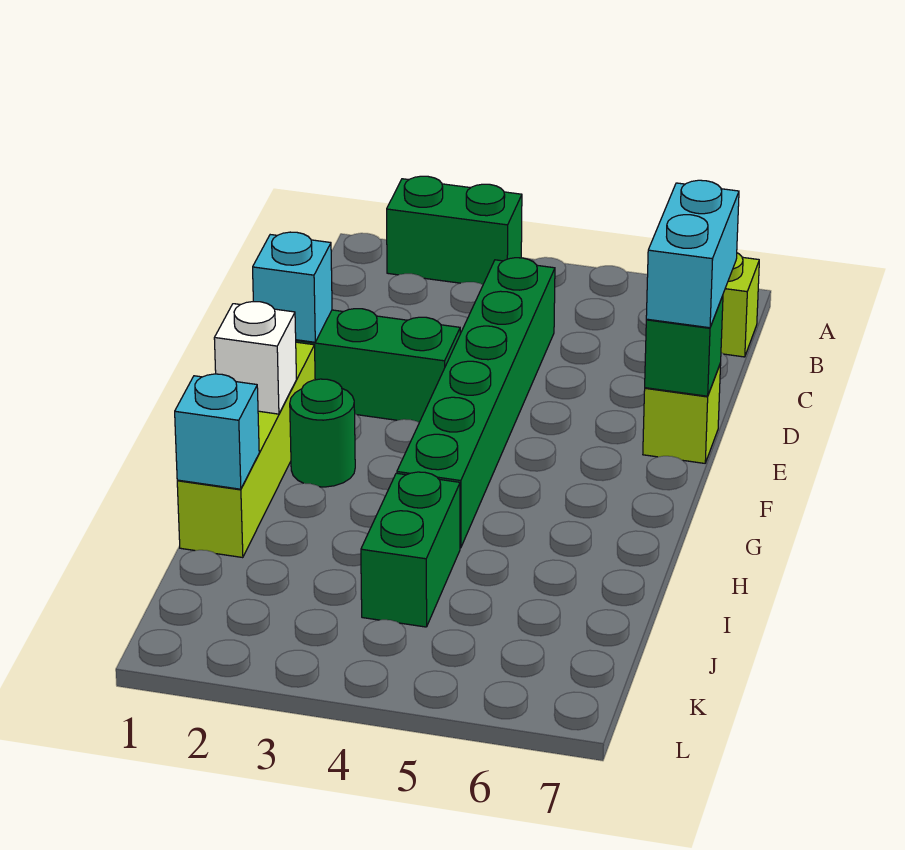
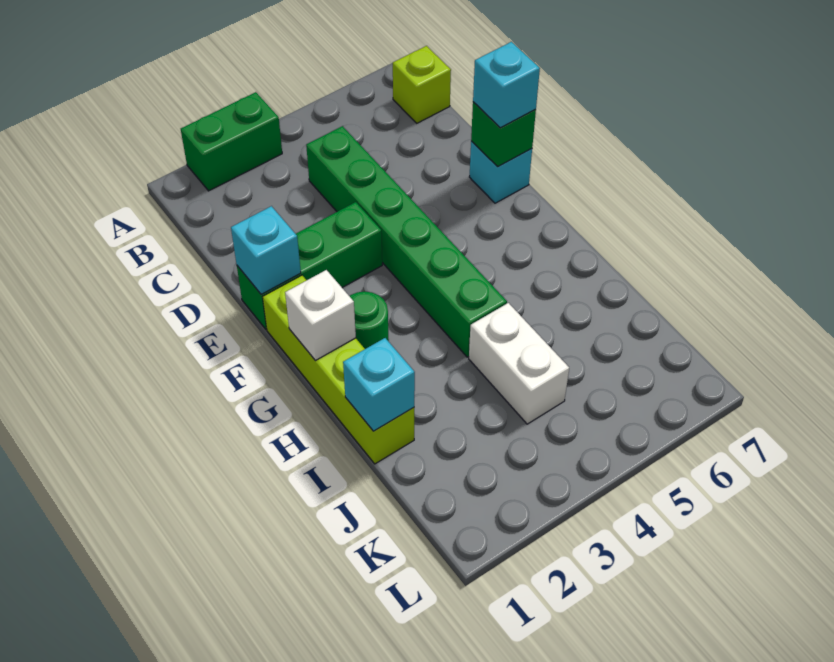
cyan 1x2 brick [646,180,739,328] -> cyan 1x1 brick [473,42,540,128]
lime 1x1 brick [643,363,721,463] -> cyan 1x1 brick [470,141,532,203]
green 1x2 brick [361,472,460,627] -> white 1x2 brick [469,303,569,424]

